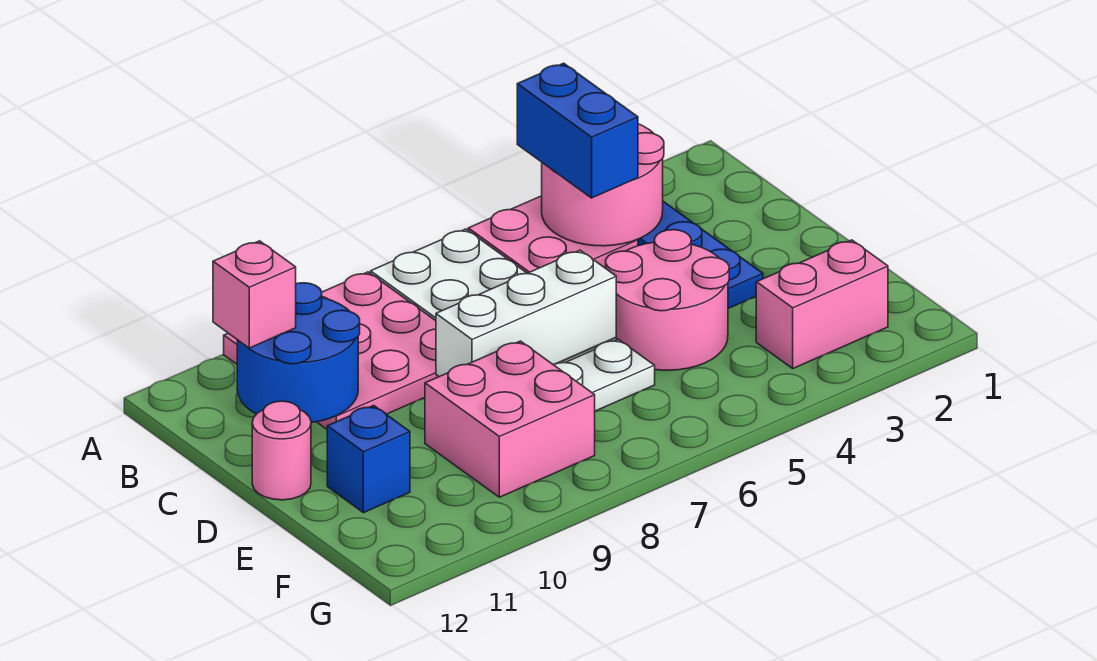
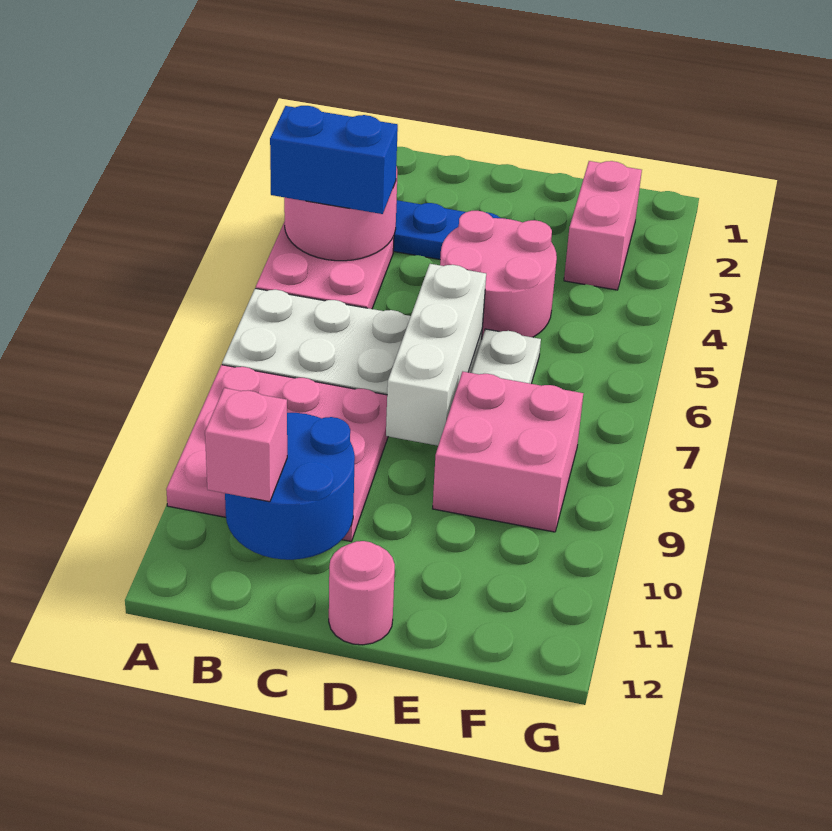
blue 1x1 brick [327,405,410,513] -> none

